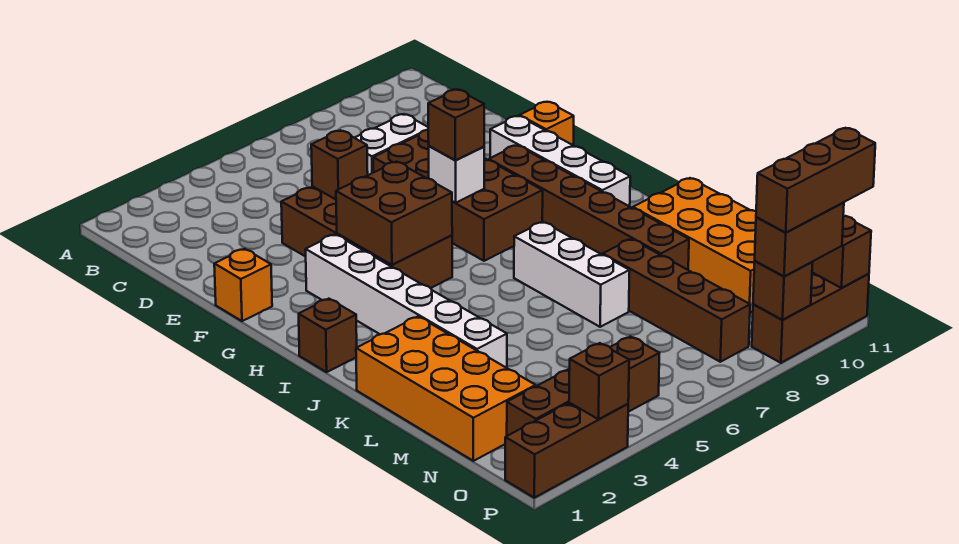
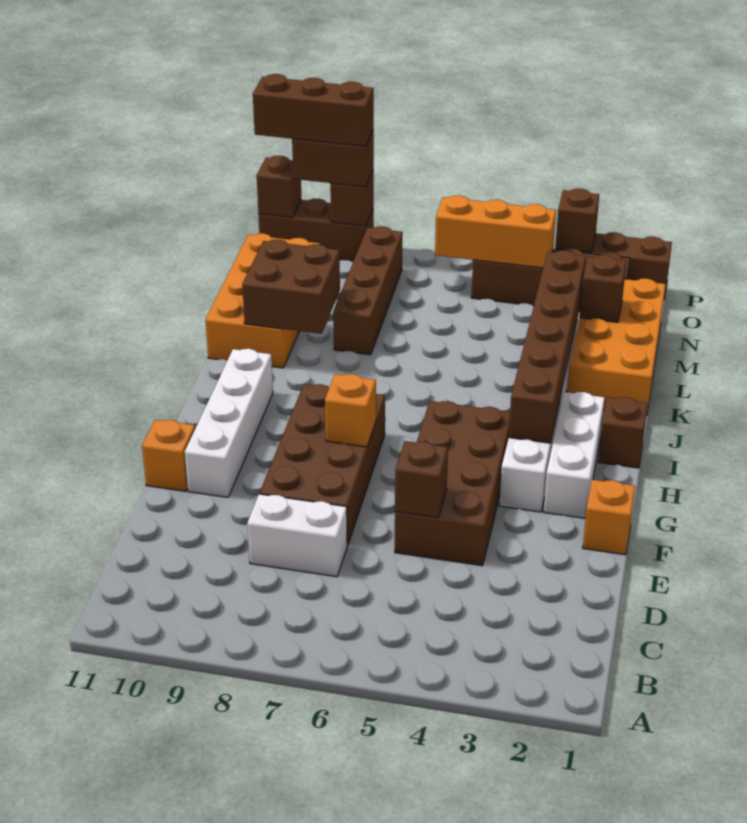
brown 2x2 brick [336,162,452,265] -> brown 2x2 brick moved to [242,240,340,334]
white 1x1 brick [429,146,484,203] -> orange 1x1 brick [325,374,376,447]
brown 1x1 brick [428,89,484,160] -> brown 1x1 brick moved to [580,255,626,322]
brown 1x6 brick [489,145,689,270] -> brown 1x6 brick moved to [509,251,586,443]
white 1x3 brick [514,222,630,327] -> white 1x3 brick moved to [544,392,604,518]
none -> orange 1x3 brick [435,195,556,268]

